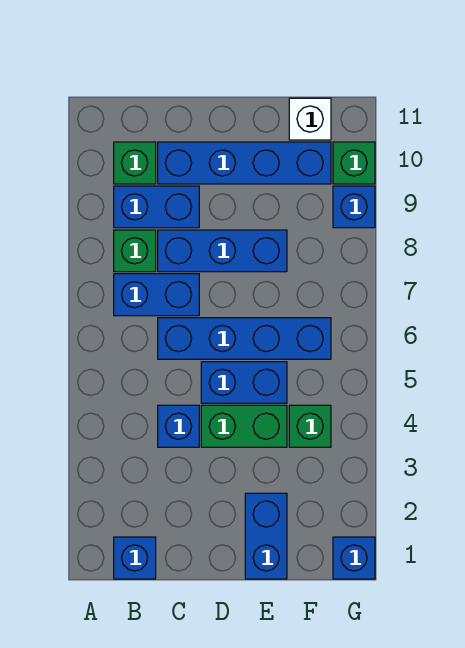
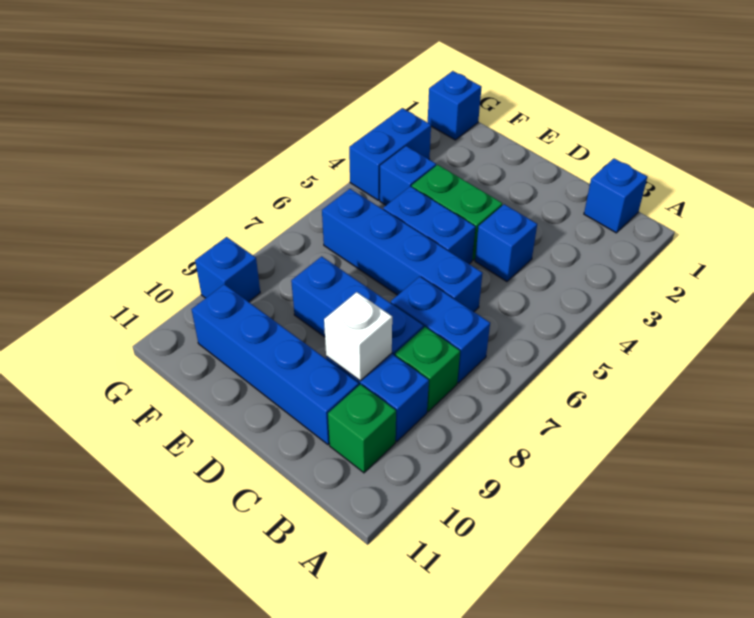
blue 1x2 brick [245,493,287,579] -> blue 1x2 brick moved to [349,108,431,200]
green 1x1 brick [289,405,331,447] -> blue 1x1 brick [380,146,436,205]
white 1x1 brick [289,98,331,140] -> white 1x1 brick moved to [324,292,392,381]
green 1x1 brick [333,142,375,184] -> none

